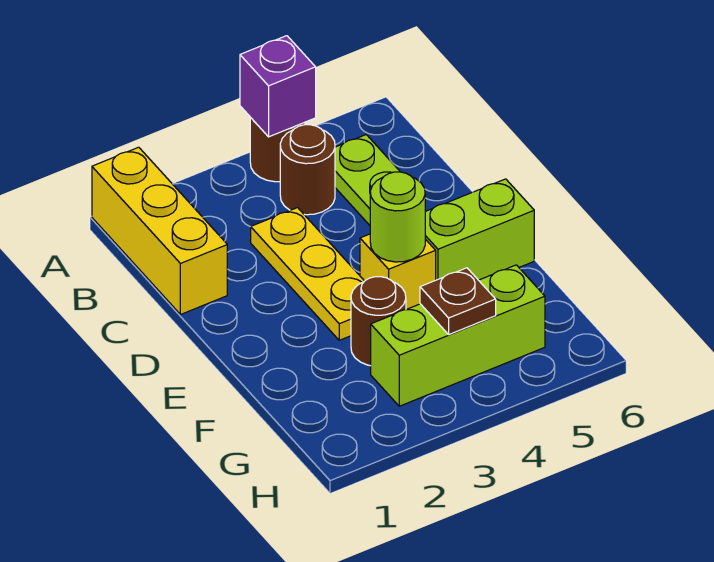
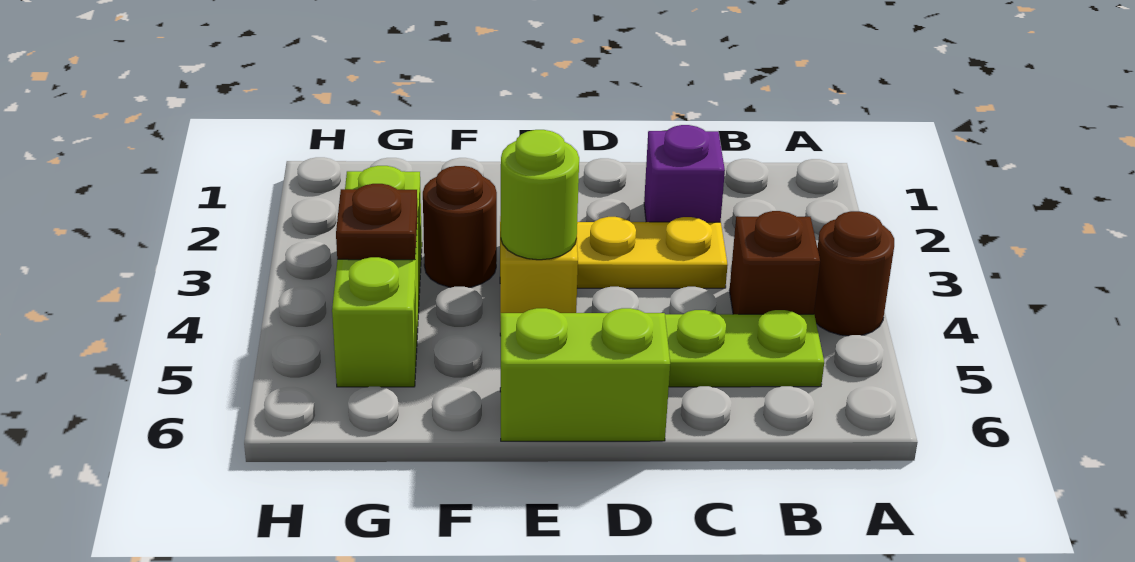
yellow 1x3 brick [92,147,227,315] -> none
purple 1x1 brick [240,36,316,137] -> purple 1x1 brick moved to [644,125,725,222]
brown 1x1 round brick [280,125,335,215] -> brown 1x1 brick [729,211,820,314]
lime 1x2 brick [425,179,534,280] -> lime 1x2 brick turned to [500,308,670,441]

